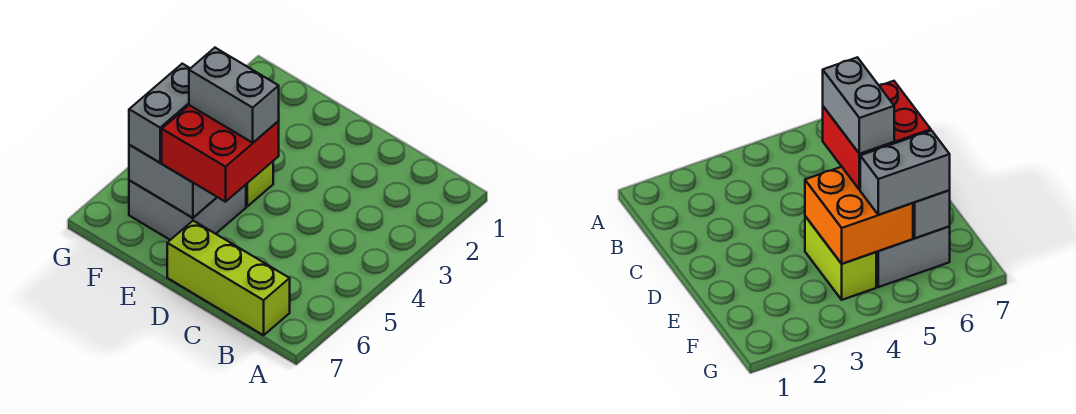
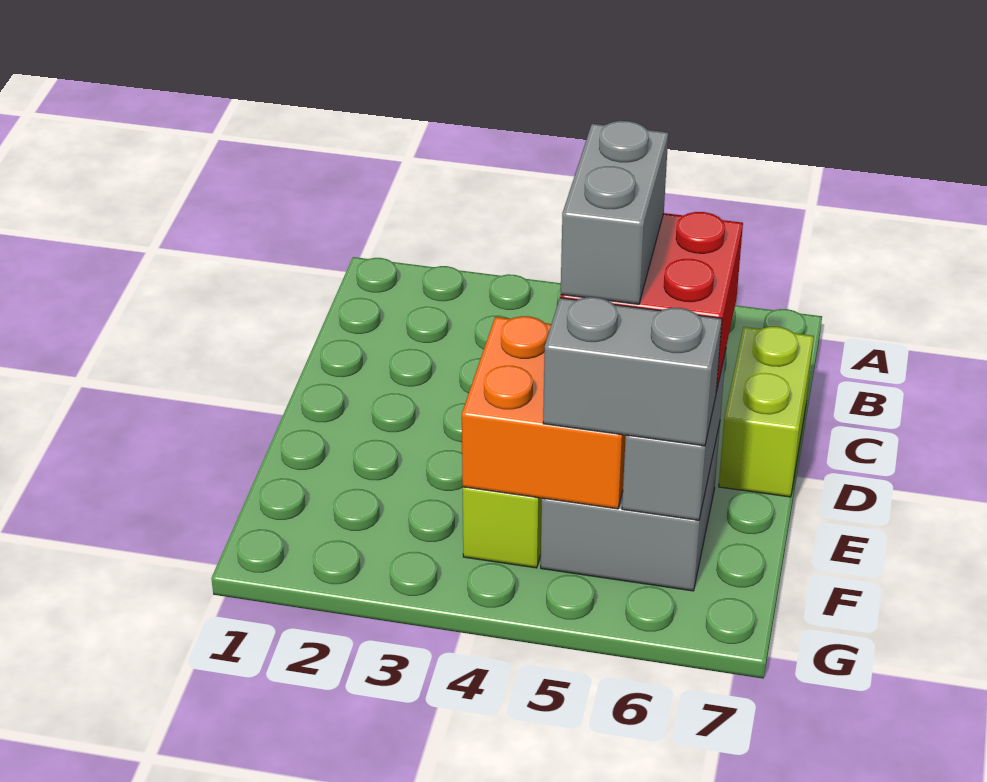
lime 1x3 brick [167,221,290,335] -> lime 1x2 brick [719,327,814,497]

